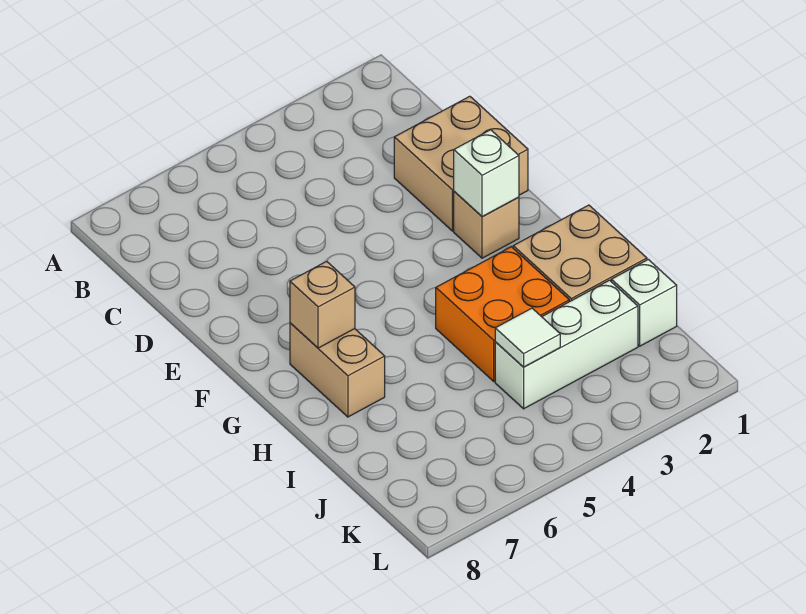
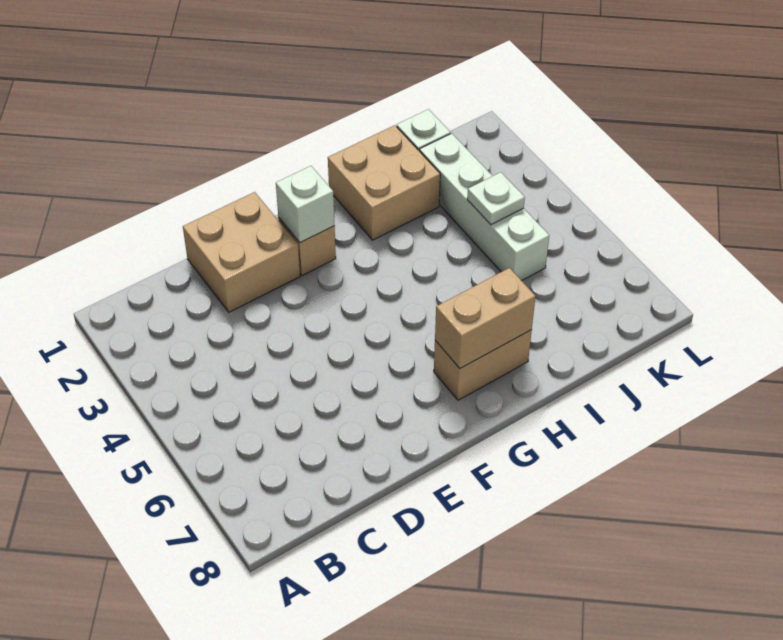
tan 1x1 brick [290,261,355,348] -> tan 1x2 brick [435,268,535,368]
orange 2x2 brick [436,247,569,381] -> none
white 1x3 brick [495,280,638,409] -> white 1x4 brick [420,133,549,281]
white 1x1 tile [495,308,560,367] -> white 1x1 plate [467,172,525,225]

